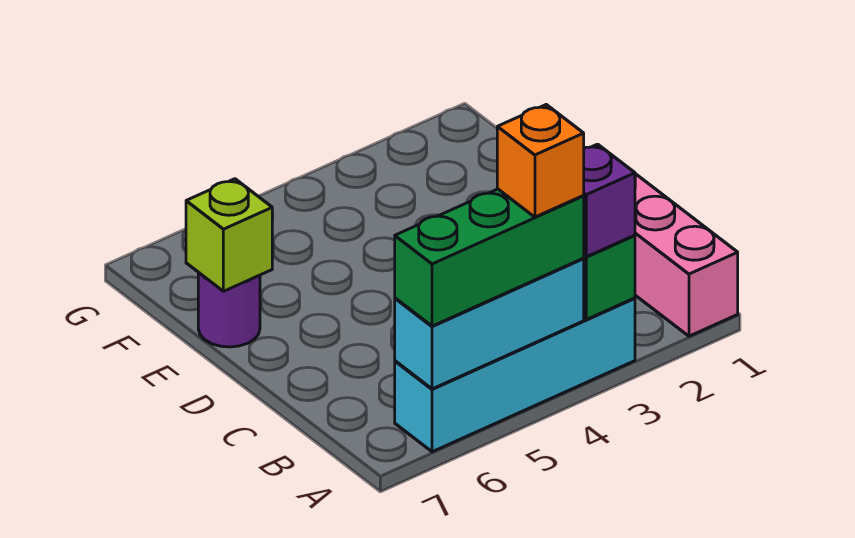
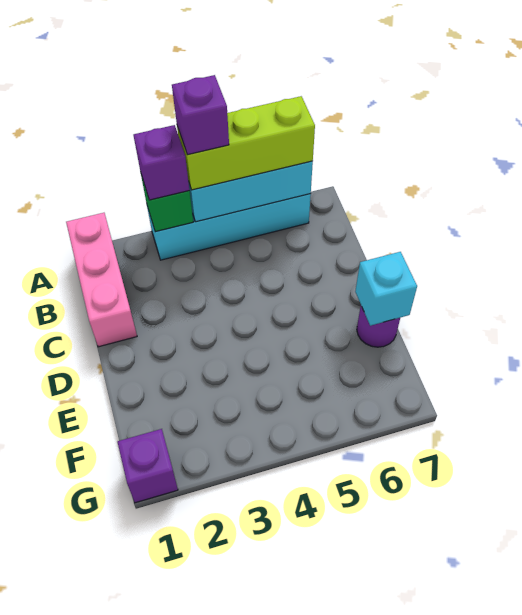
green 1x3 brick [395,189,584,326] -> lime 1x3 brick [177,96,315,190]
orange 1x1 brick [497,105,584,217] -> purple 1x1 brick [172,75,229,155]
lime 1x1 brick [186,179,272,291] -> cyan 1x1 brick [355,252,417,326]
none -> purple 1x1 brick [118,429,178,503]

